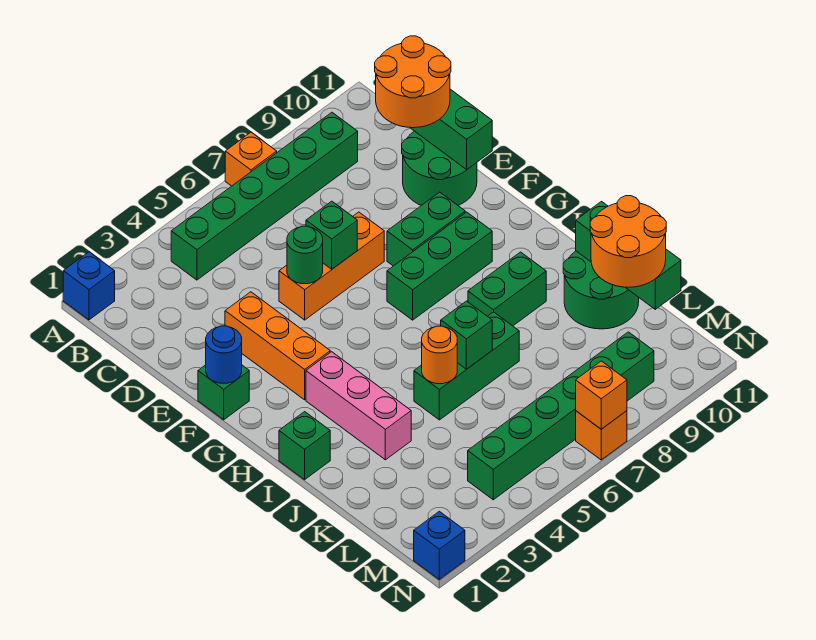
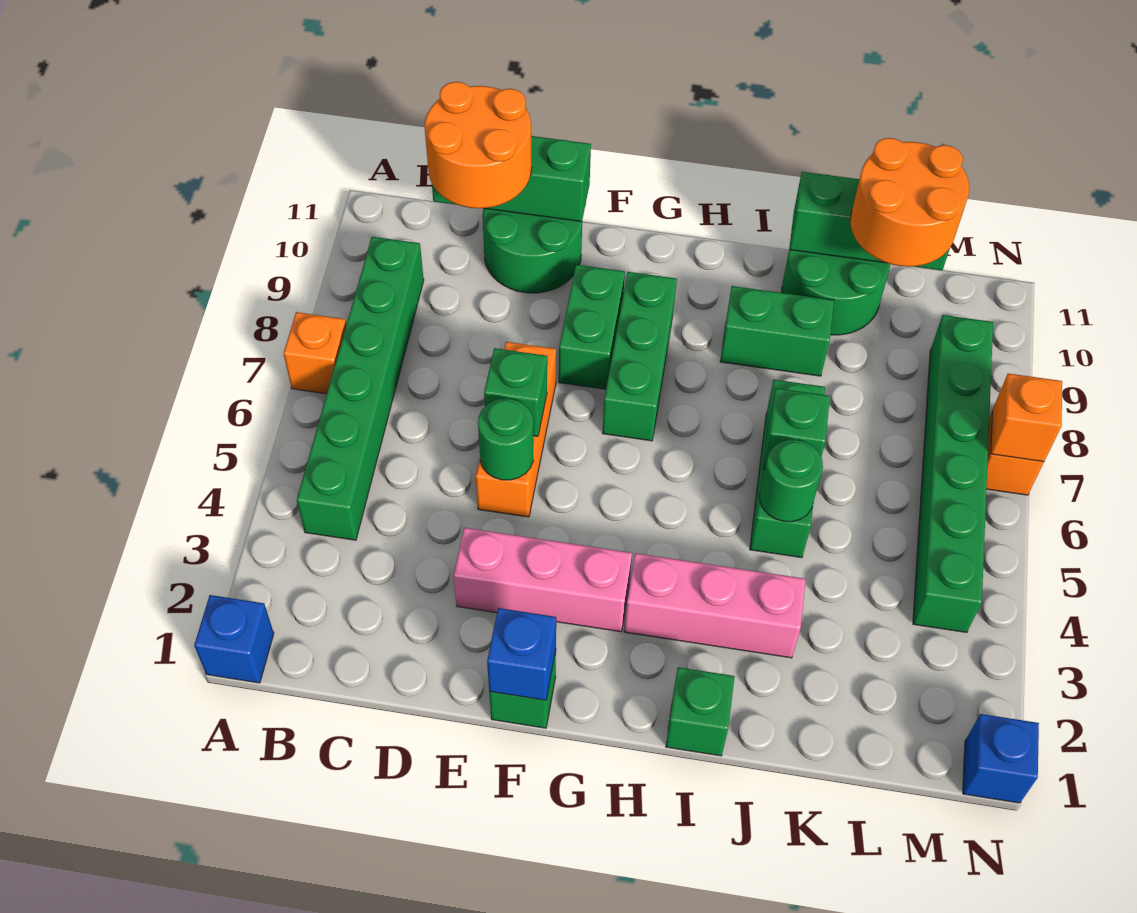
orange 1x3 brick [225,292,330,400] -> pink 1x3 brick [453,528,632,632]
blue 1x1 round brick [206,326,242,383] -> blue 1x1 brick [487,608,556,700]
green 1x2 brick [468,252,546,326] -> green 1x2 brick turned to [720,286,834,376]
orange 1x1 round brick [422,326,457,384] -> green 1x1 round brick [760,440,823,522]

